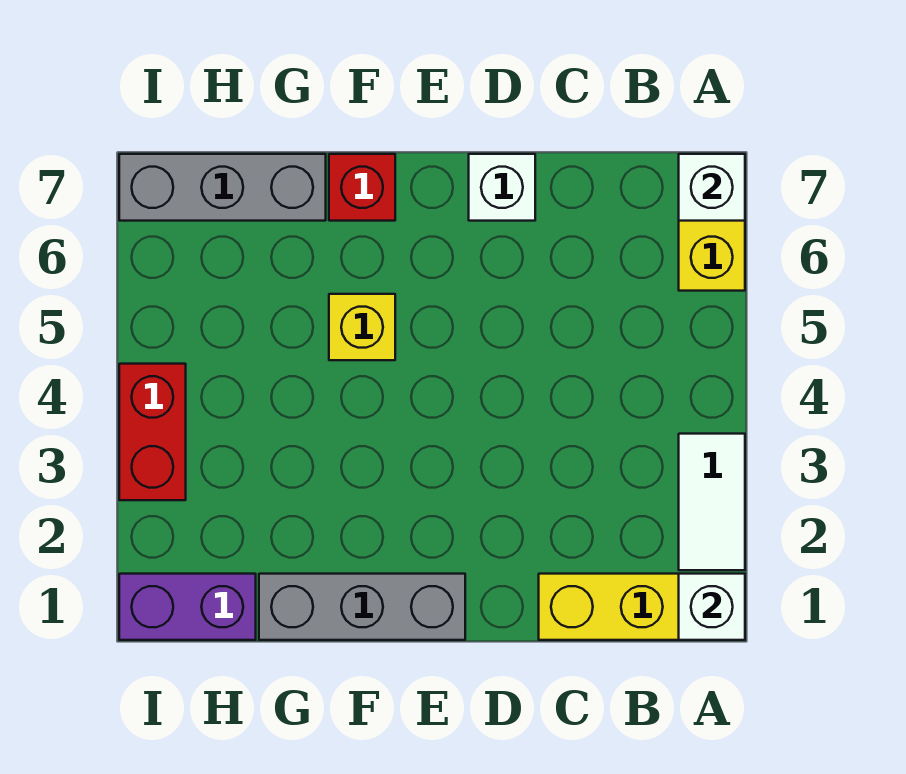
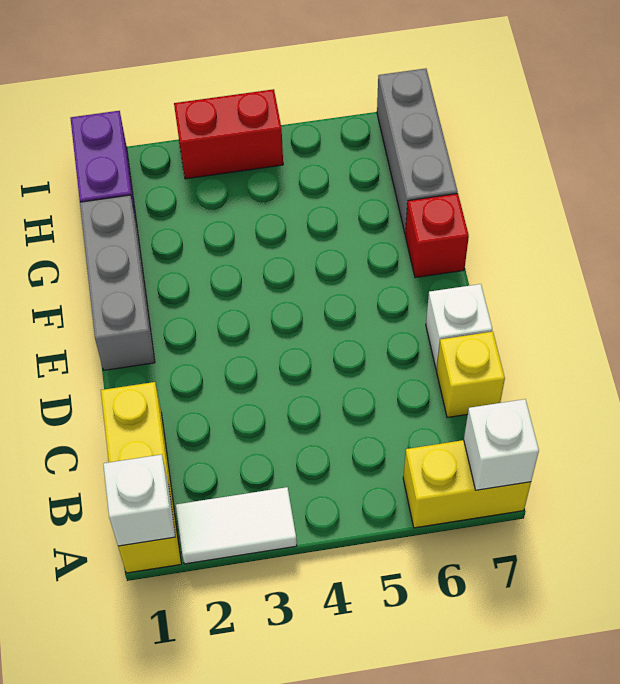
yellow 1x1 brick [329,294,395,360] -> yellow 1x1 brick moved to [437,332,505,418]

